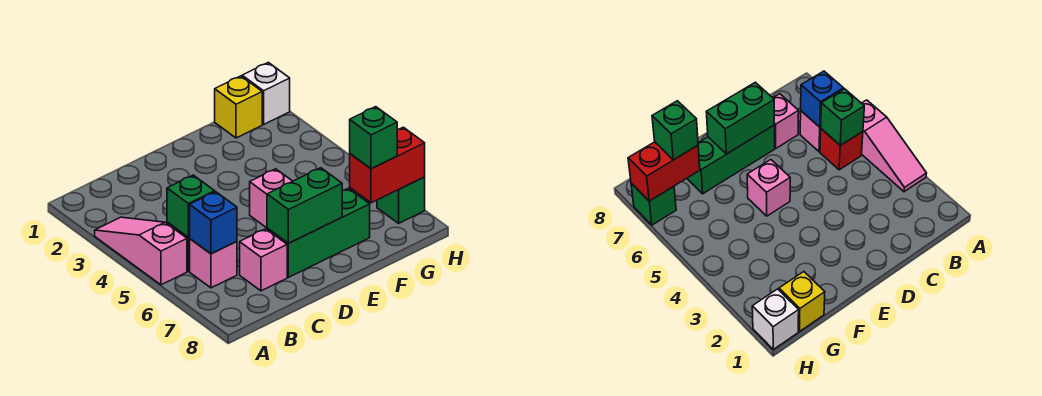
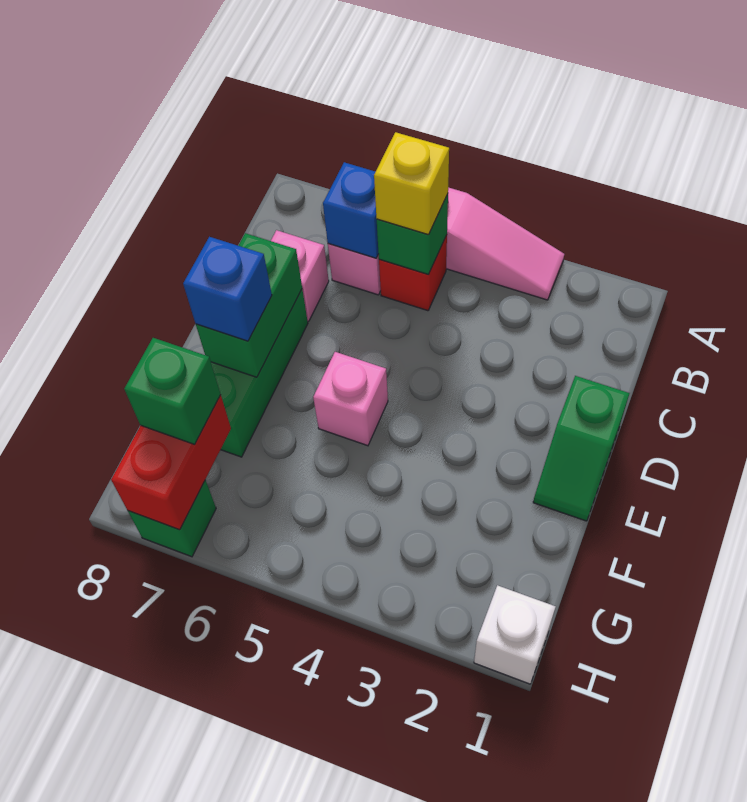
none -> green 1x2 slope [533,376,630,521]
none -> blue 1x1 brick [183,237,272,341]
yellow 1x1 brick [215,76,262,138] -> yellow 1x1 brick moved to [374,132,449,235]

